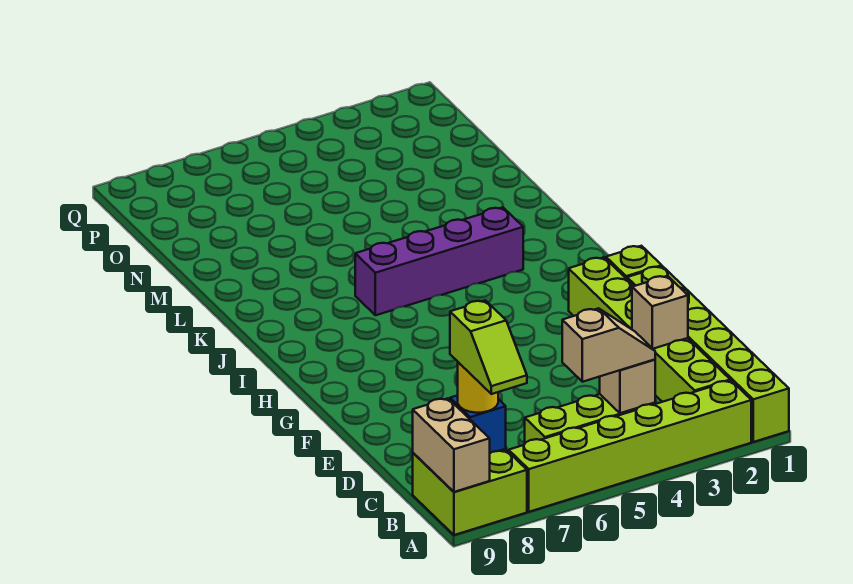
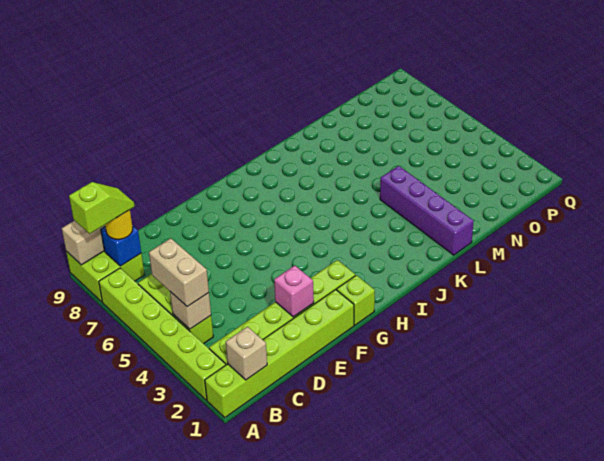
lime 1x2 slope [450,300,527,394] -> lime 1x2 slope turned to [69,182,135,234]
tan 1x2 slope [562,308,655,382] -> tan 1x2 brick [149,238,209,307]
tan 1x1 brick [632,276,688,349] -> tan 1x1 brick moved to [226,327,267,380]
none -> pink 1x1 brick [274,266,314,317]
purple 1x4 brick [355,207,523,315] -> purple 1x4 brick moved to [380,166,474,255]

